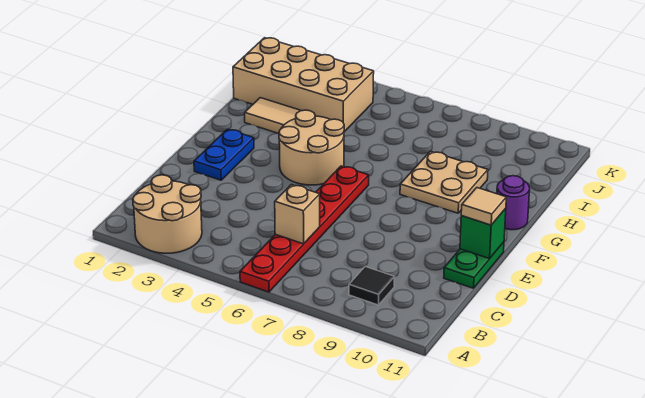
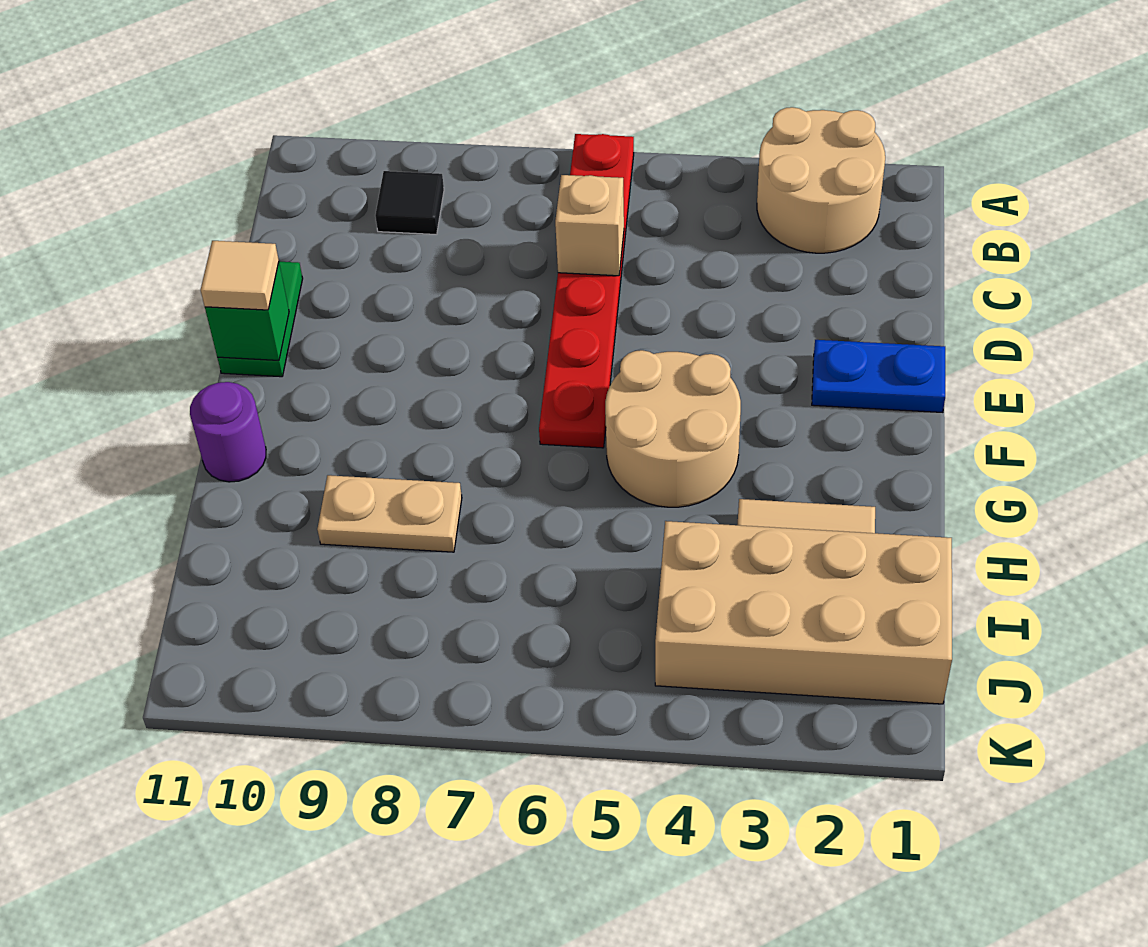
blue 1x2 plate [194,129,254,180] -> blue 1x2 plate turned to [812,340,945,412]
tan 2x2 plate [400,151,488,213] -> tan 1x2 plate [317,475,462,552]

